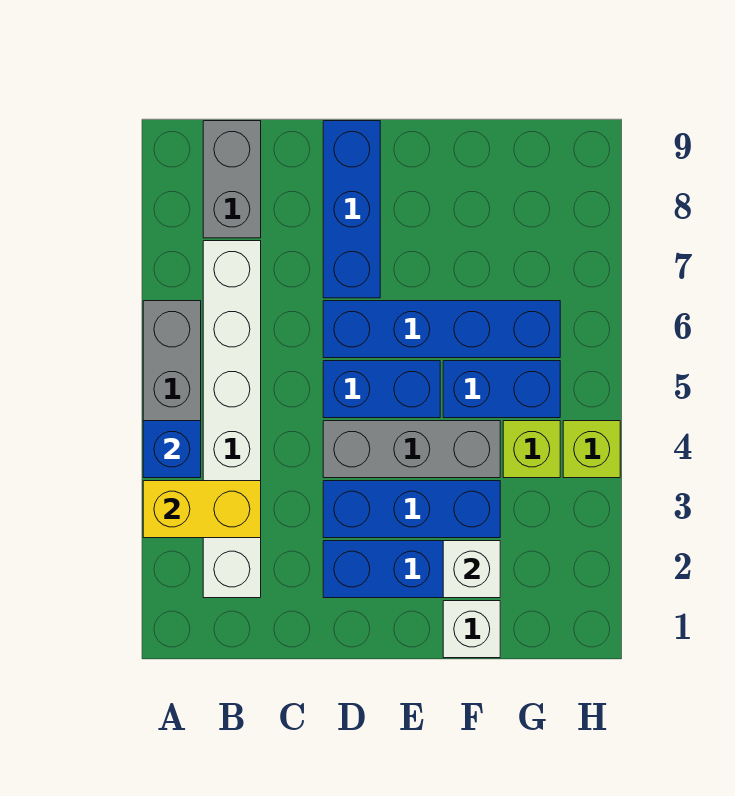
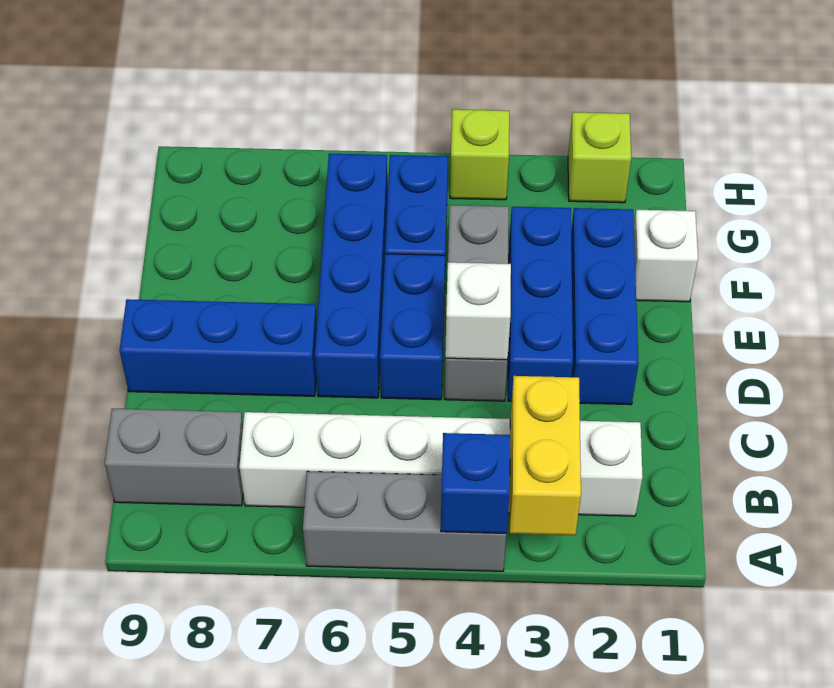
white 1x1 brick [443,541,500,598] -> white 1x1 brick moved to [445,262,511,360]
lime 1x1 brick [503,421,560,478] -> lime 1x1 brick moved to [568,112,631,203]

